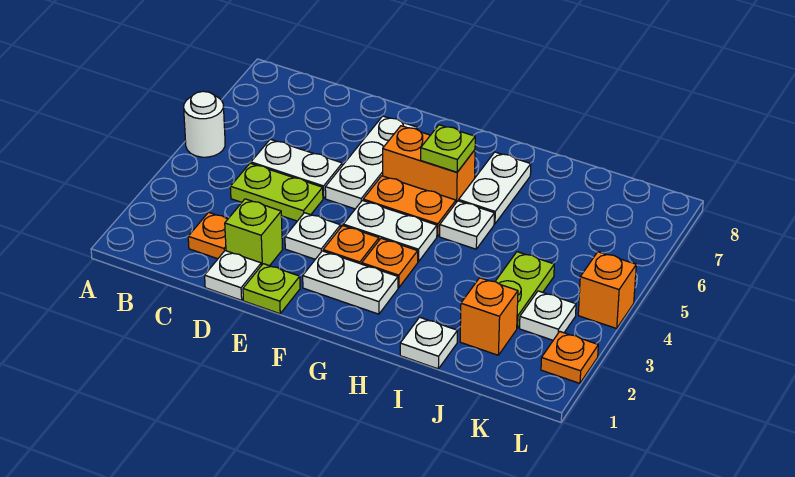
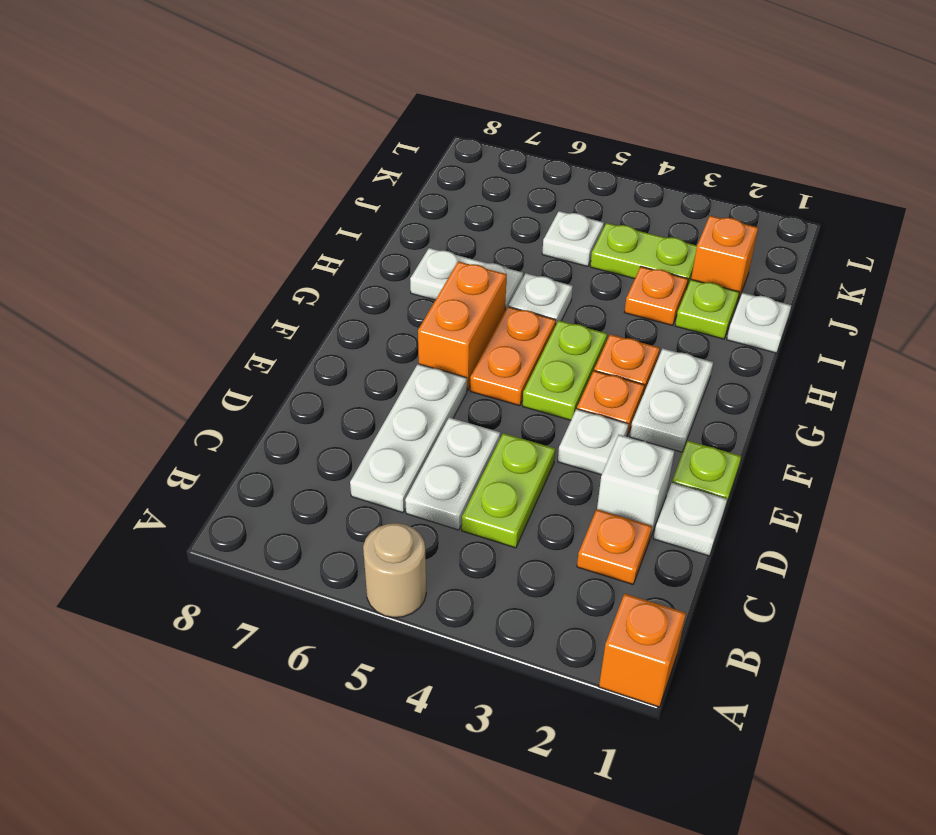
white 1x1 round brick [184,91,225,157] -> tan 1x1 round brick [363,523,426,617]
lime 1x1 brick [225,199,283,266] -> white 1x1 brick [597,435,674,538]
white 1x3 plate [325,116,418,209] -> white 1x3 plate turned to [350,364,467,513]
white 1x2 plate [343,200,437,262] -> lime 1x2 plate [522,320,607,420]
lime 1x1 plate [421,125,475,172] -> lime 1x1 plate moved to [675,280,739,339]
white 1x1 plate [520,291,576,340] -> white 1x1 plate moved to [542,211,604,266]
orange 1x1 plate [541,332,598,383] -> orange 1x1 plate moved to [624,267,688,325]
orange 1x1 brick [578,252,636,329] -> orange 1x1 brick moved to [599,594,686,707]

